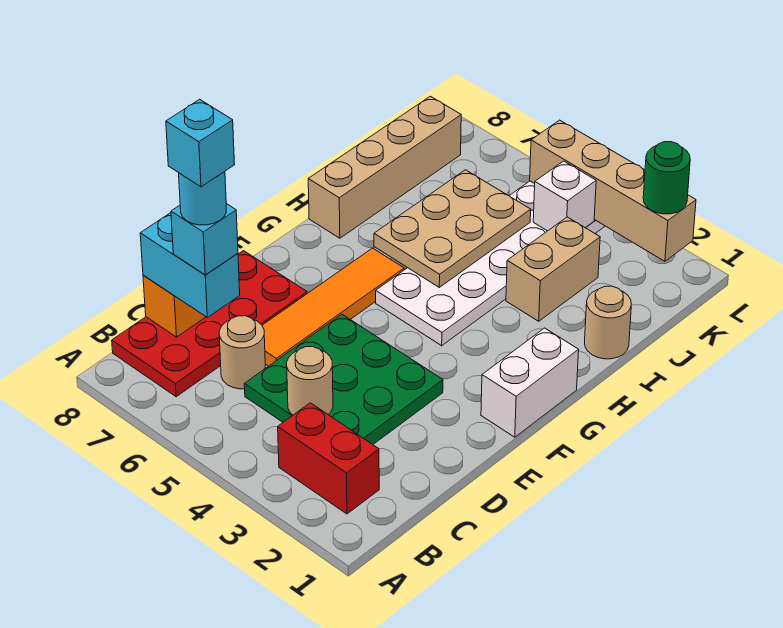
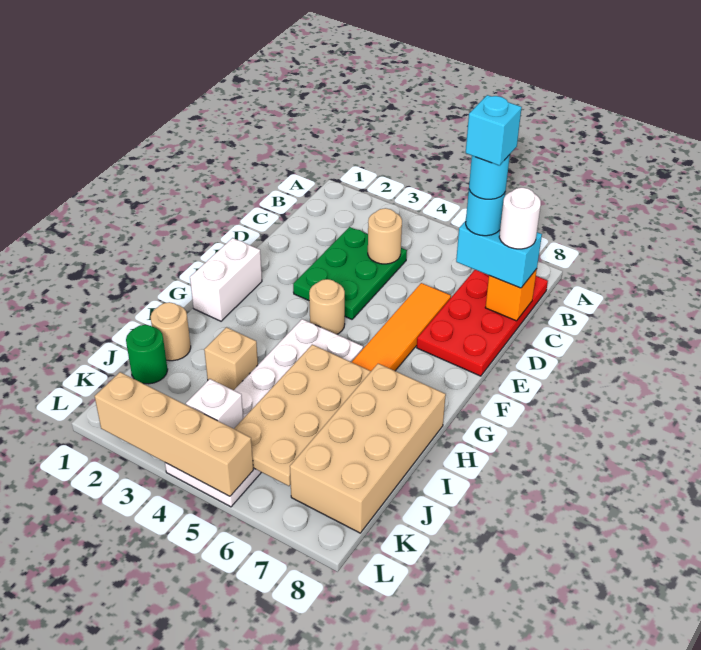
red 1x2 brick [278,403,379,514] -> none
green 3x3 plate [244,315,443,444] -> green 2x3 plate [293,227,407,319]
tan 1x1 round brick [219,316,265,389] -> tan 1x1 round brick moved to [309,279,345,334]
cyan 1x1 brick [171,204,238,275] -> cyan 1x1 round brick [466,190,505,236]
none -> white 1x1 round brick [499,188,541,249]
tan 2x3 plate [374,170,531,287] -> tan 2x4 plate [234,345,371,486]
tan 1x4 brick [308,96,461,238] -> tan 2x4 brick [290,364,446,533]
tan 1x2 brick [506,217,600,321] -> tan 1x1 brick [204,327,258,390]
green 1x1 round brick [643,142,690,214] -> green 1x1 round brick moved to [126,325,168,384]

